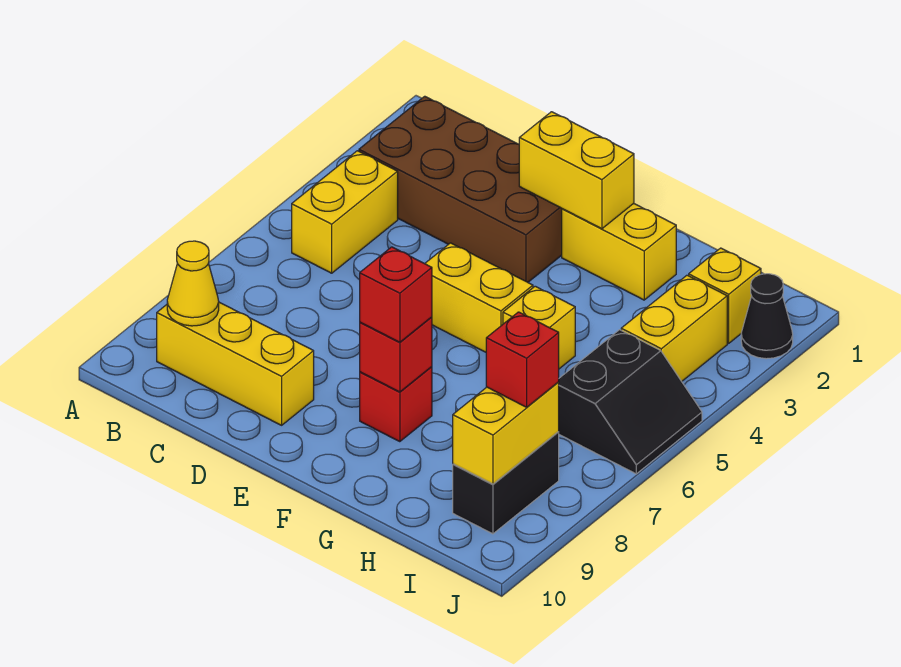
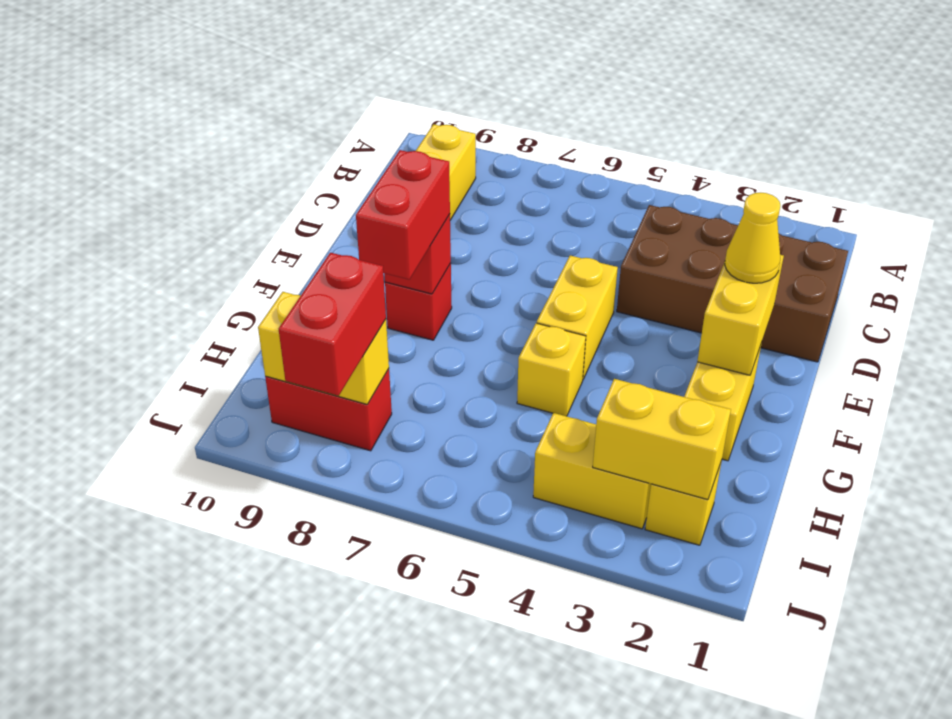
brown 2x4 brick [359,96,562,282] -> brown 2x4 brick turned to [617,205,848,362]
yellow 1x2 brick [292,151,398,273] -> yellow 1x2 brick moved to [593,379,731,500]
yellow 1x1 cone [167,241,219,326] -> yellow 1x1 cone moved to [725,193,780,283]
red 1x1 brick [360,247,432,342] -> red 1x2 brick [356,150,450,280]
black 2x2 slope [559,330,702,474] -> none
black 1x2 brick [453,432,559,534] -> red 1x2 brick [265,369,392,451]
red 1x1 brick [486,312,559,407] -> red 1x2 brick [279,253,386,396]
black 1x1 cone [741,274,793,359] -> none

